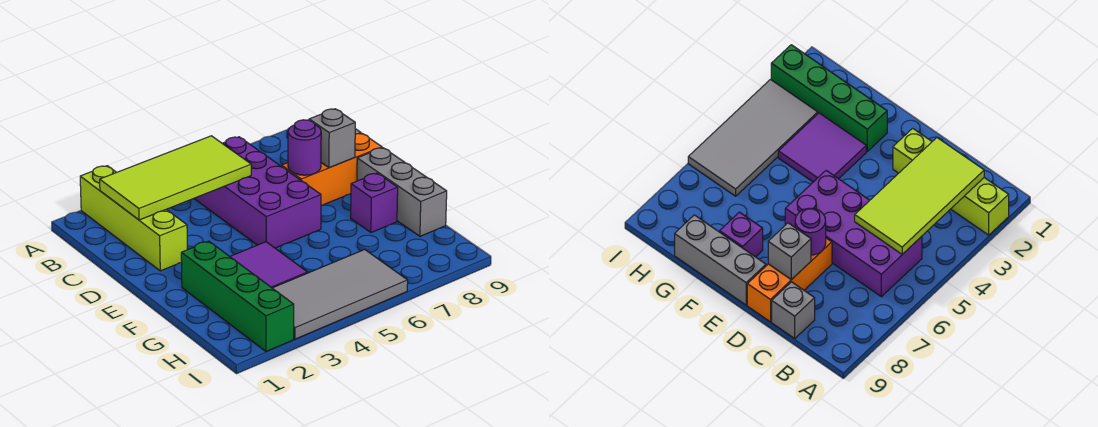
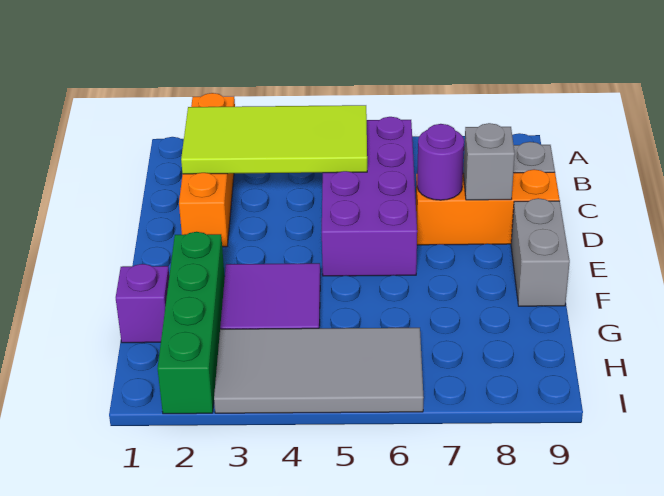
lime 1x4 brick [80,166,187,271] -> orange 1x4 brick [179,93,235,247]
grey 1x3 brick [357,148,447,236] -> grey 1x2 brick [511,198,570,306]
purple 1x1 brick [351,173,398,233] -> purple 1x1 brick moved to [116,264,169,343]

